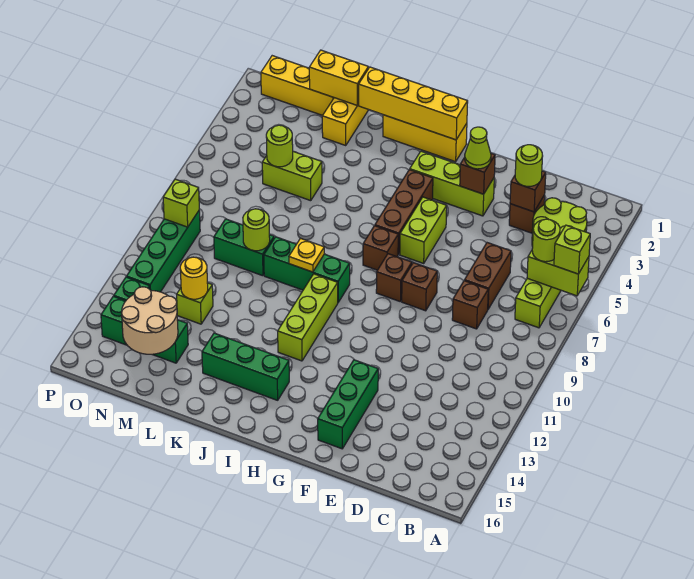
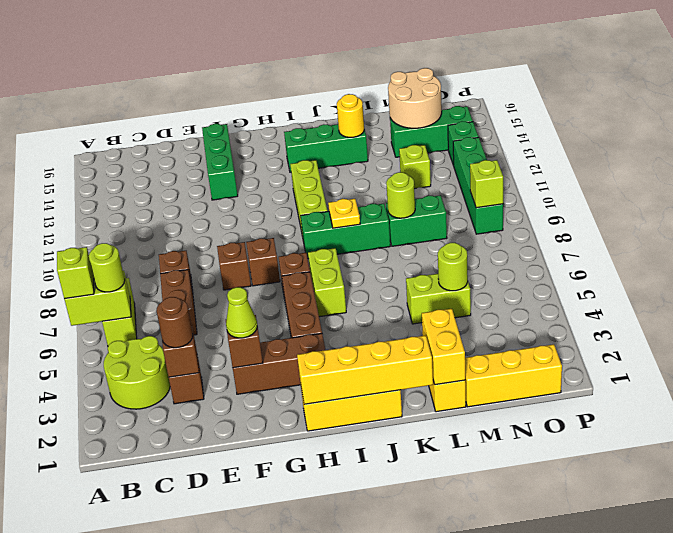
lime 1x1 round brick [515,145,543,187] -> brown 1x1 round brick [157,297,193,348]
lime 1x3 brick [410,151,494,216] -> brown 1x3 brick [233,333,325,394]
lime 1x2 brick [400,197,447,263] -> lime 1x2 brick moved to [308,248,346,317]
yellow 1x2 brick [309,50,368,105] -> yellow 1x2 brick turned to [422,309,465,385]
yellow 1x1 round brick [180,257,208,299] -> yellow 1x1 round brick moved to [337,94,364,137]

